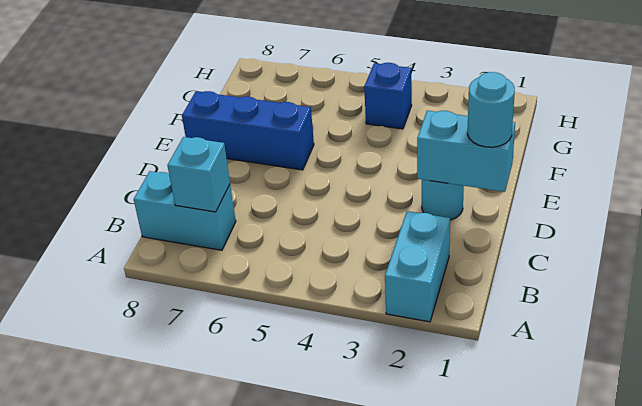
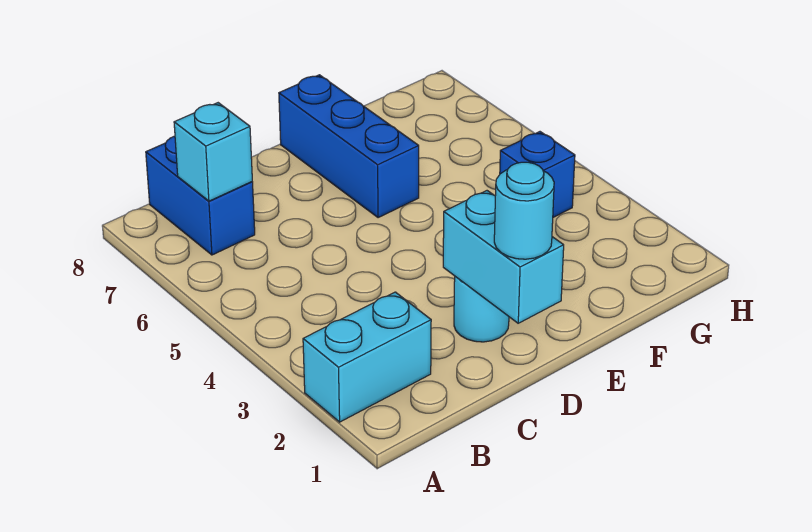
cyan 1x2 brick [134,171,236,250] -> blue 1x2 brick [146,136,255,255]

